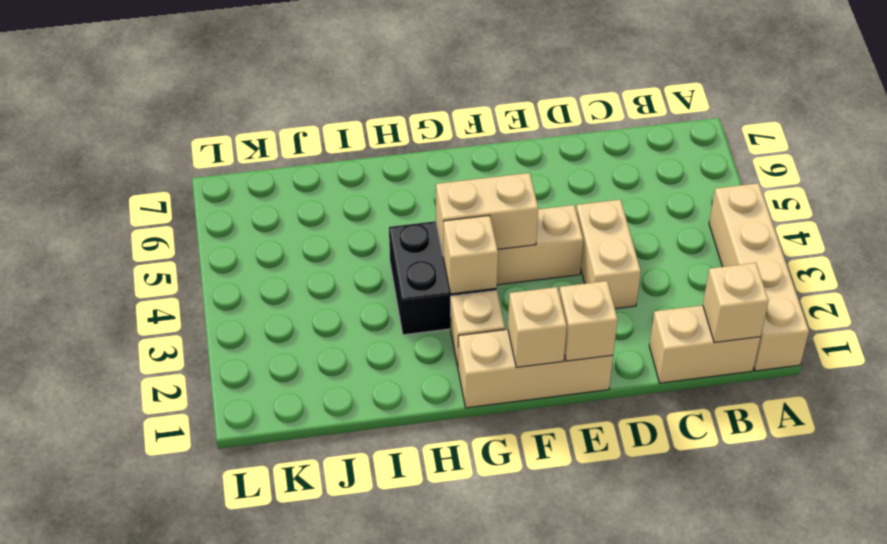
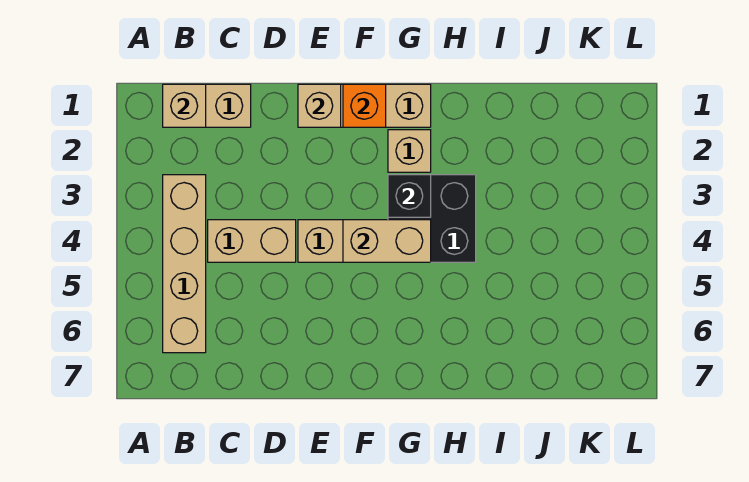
tan 1x4 brick [709,183,809,371] -> tan 1x4 brick moved to [163,175,206,353]
tan 1x2 brick [576,199,641,309] -> tan 1x2 brick turned to [208,220,296,262]
tan 1x1 brick [508,287,567,367] -> orange 1x1 brick [343,84,386,127]
tan 1x1 brick [443,215,498,294] -> black 1x1 brick [388,175,431,217]

